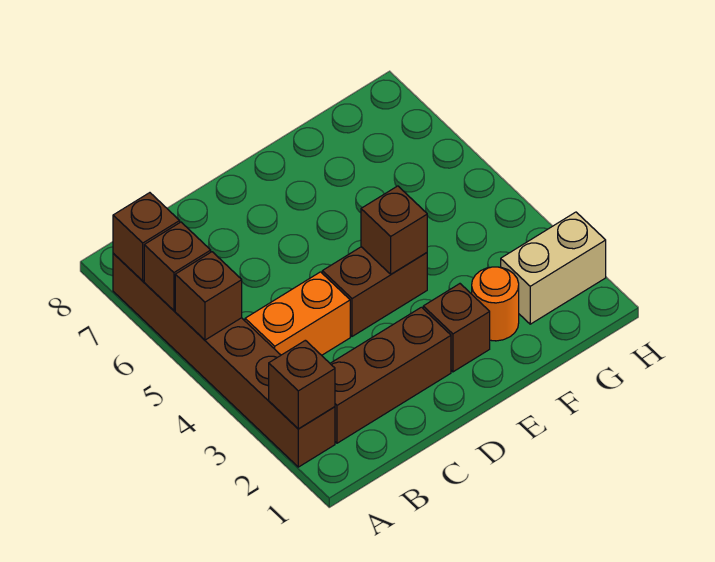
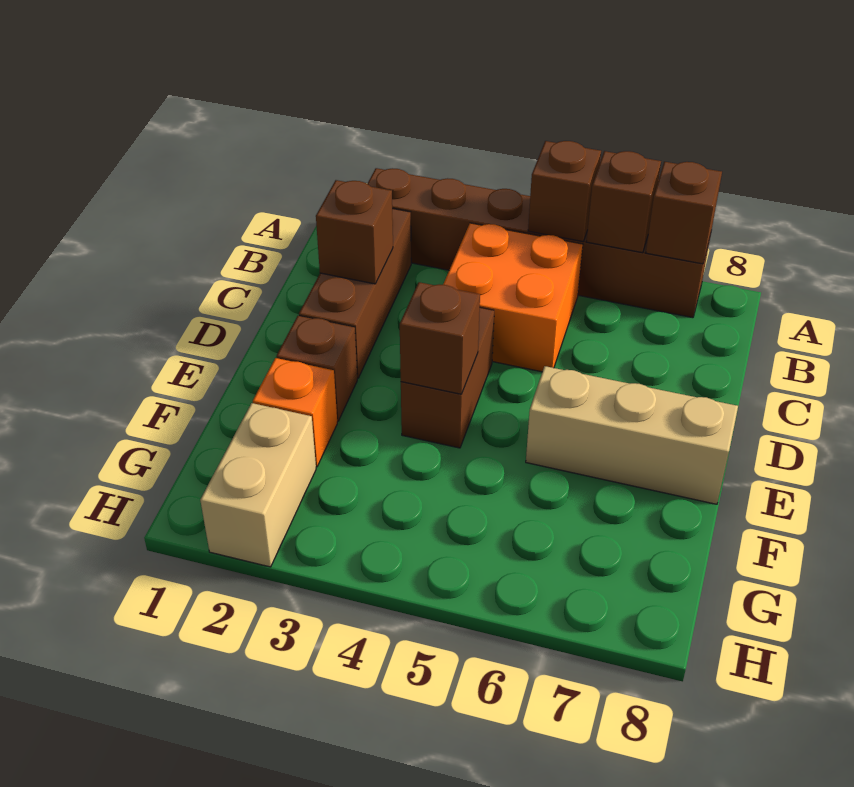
brown 1x1 brick [269,340,335,429] -> brown 1x1 brick moved to [316,180,393,284]
orange 1x2 brick [245,272,350,355] -> orange 2x2 brick [443,223,583,372]
none -> tan 1x3 brick [526,366,738,504]
orange 1x1 round brick [472,267,519,341] -> orange 1x1 brick [253,358,337,467]

